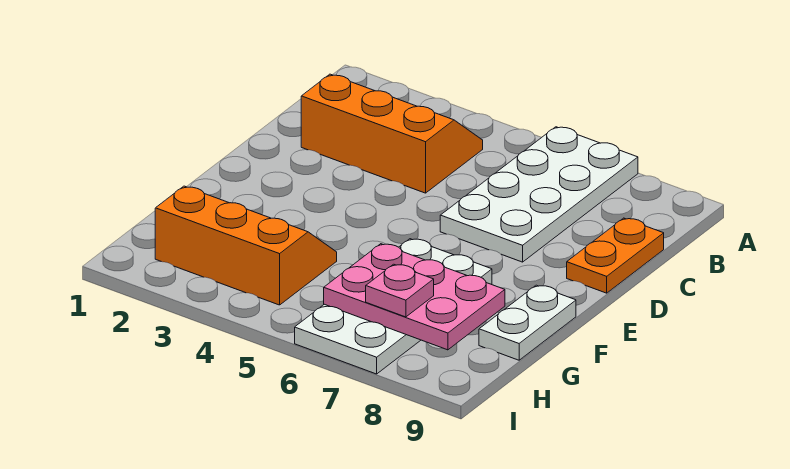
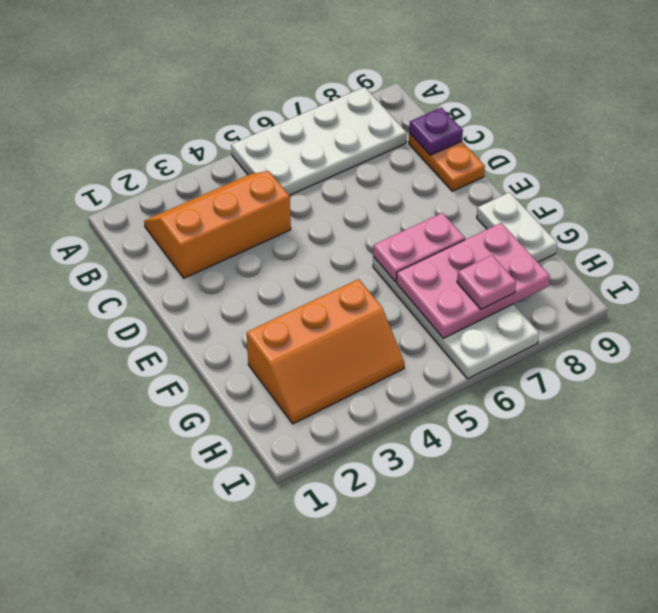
white 2x4 plate [440,127,638,262] -> white 2x4 plate turned to [231,87,407,195]
none -> purple 1x1 plate [409,107,463,155]
none -> pink 1x2 plate [373,213,465,282]
orange 2x3 slope [155,186,337,305] -> orange 2x3 slope turned to [247,279,405,424]

